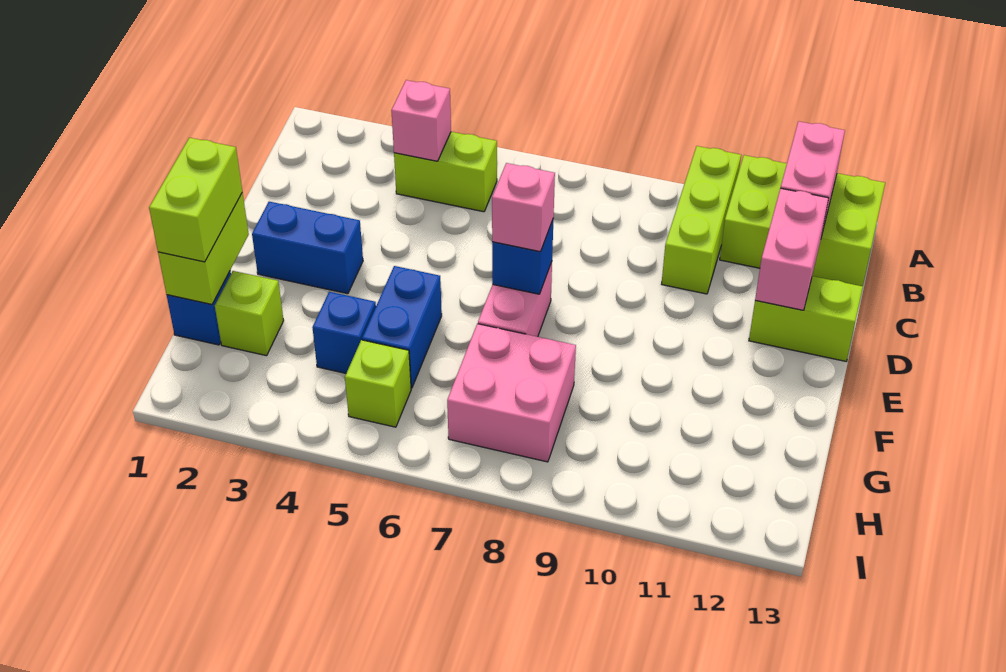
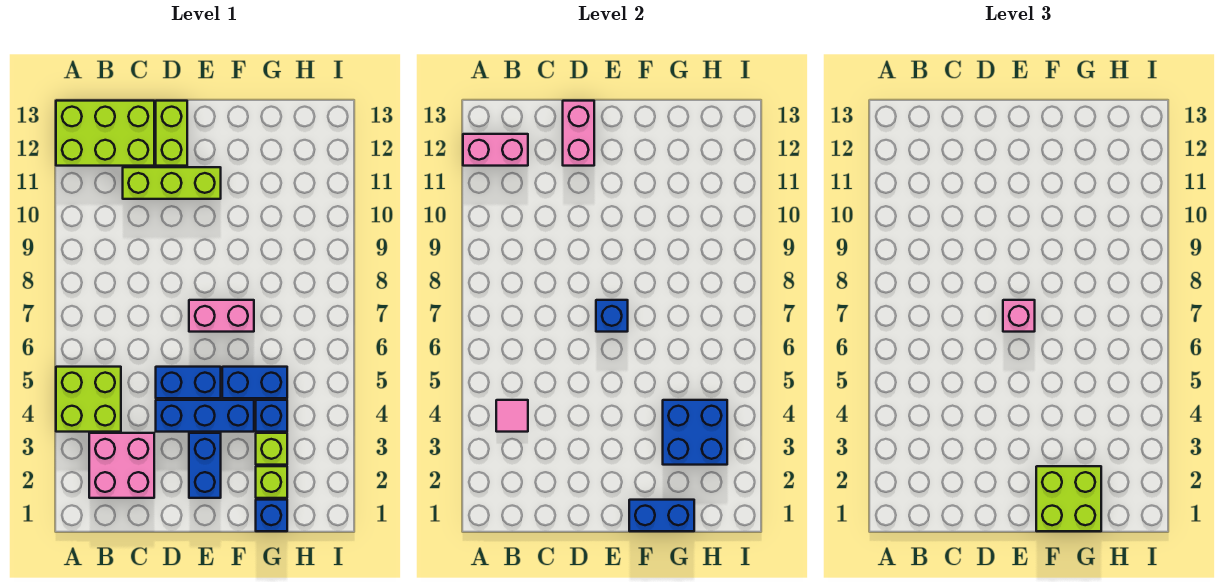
lime 1x3 brick [662,146,741,294] -> lime 1x3 brick moved to [123,167,221,199]
lime 2x3 brick [720,155,885,286] -> lime 2x3 brick turned to [56,101,154,166]
lime 1x2 brick [394,132,497,212] -> lime 2x2 brick [56,367,121,432]
pink 1x1 brick [391,80,451,161] -> pink 1x1 tile [496,400,528,432]
pink 1x2 brick [755,188,829,310] -> pink 1x2 brick turned to [563,101,594,166]
none -> blue 1x3 brick [156,400,254,432]
none -> blue 1x2 brick [156,367,221,398]
lime 1x2 brick [158,192,249,305] -> blue 1x2 brick [629,500,694,531]
lime 1x2 brick [149,138,242,262] -> lime 2x2 brick [1036,466,1101,531]
none -> blue 2x2 brick [663,400,727,465]
pink 2x2 brick [447,324,576,462] -> pink 2x2 brick moved to [89,433,154,498]
lime 1x1 brick [345,340,411,427] -> lime 1x1 brick moved to [256,433,287,465]

